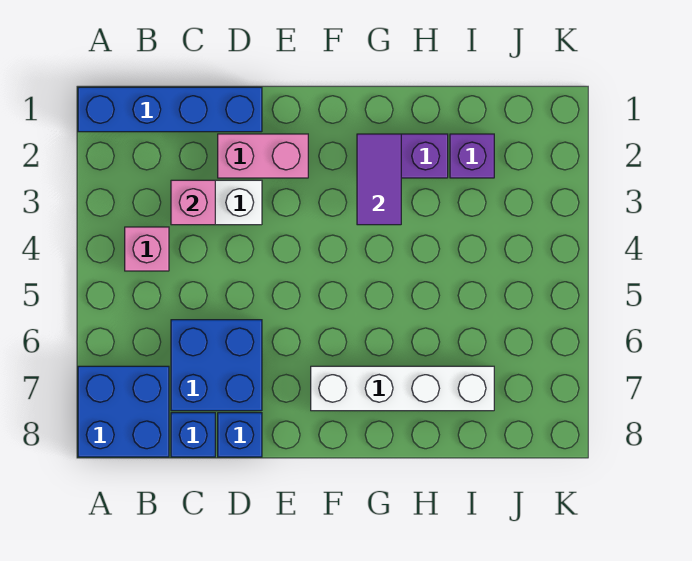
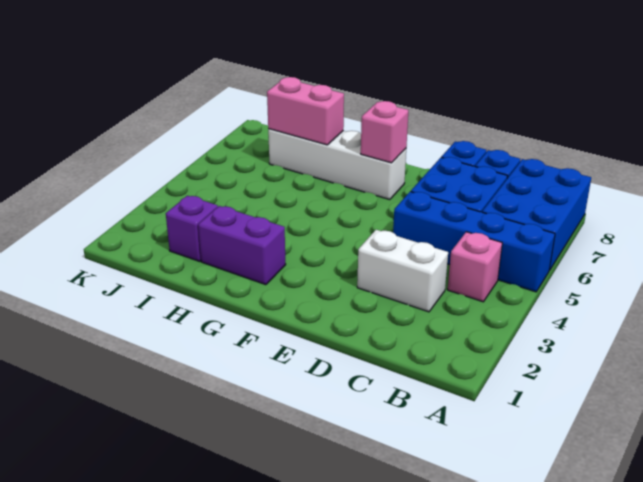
blue 1x4 brick [78,87,262,132] -> blue 1x4 brick moved to [393,192,555,292]
blue 2x2 brick [78,366,169,457] -> blue 2x3 brick [482,159,591,270]
pink 1x1 brick [171,180,215,225] -> pink 1x1 brick moved to [361,101,408,163]
pink 1x2 brick [218,134,308,178] -> pink 1x2 brick moved to [267,77,344,145]
purple 1x2 tile [357,134,401,225] -> none

